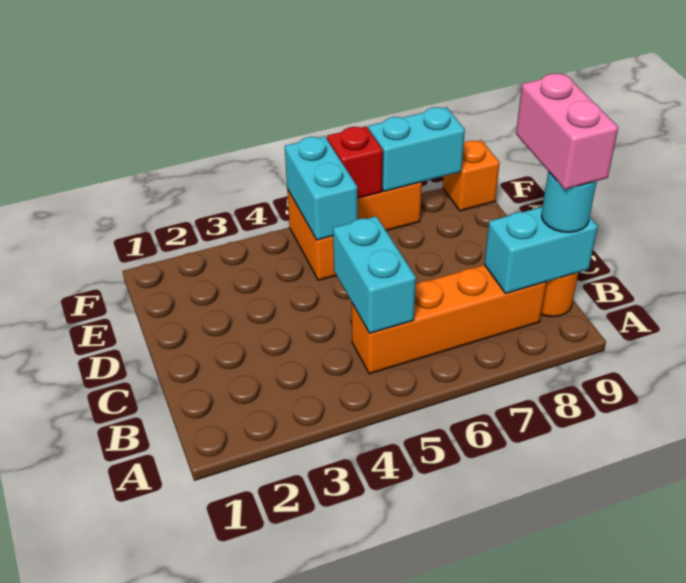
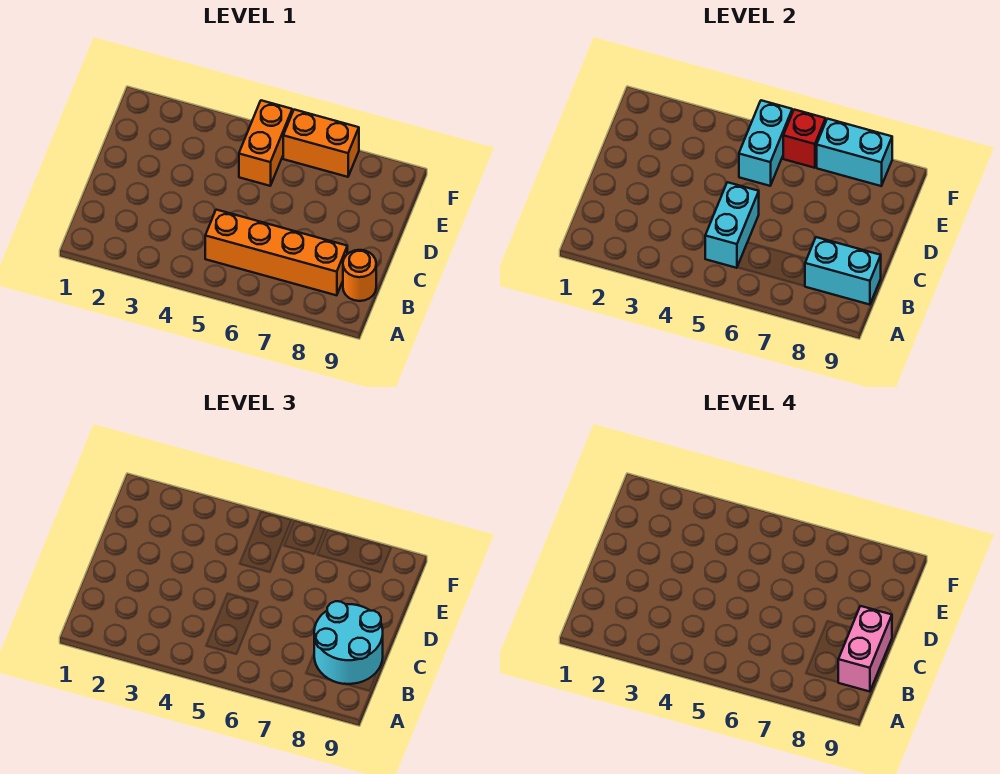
cyan 1x1 round brick [542,171,597,232] -> cyan 2x2 round brick [314,601,383,684]
orange 1x1 brick [443,140,500,211] -> none

